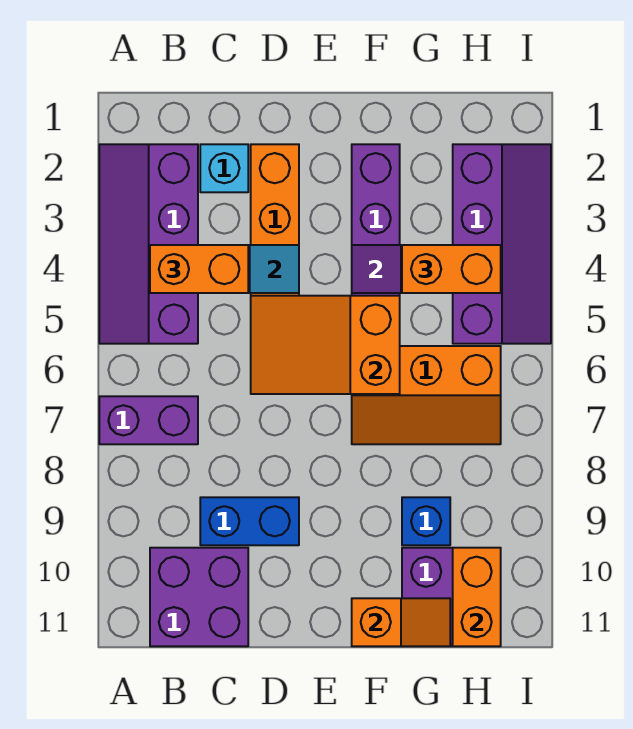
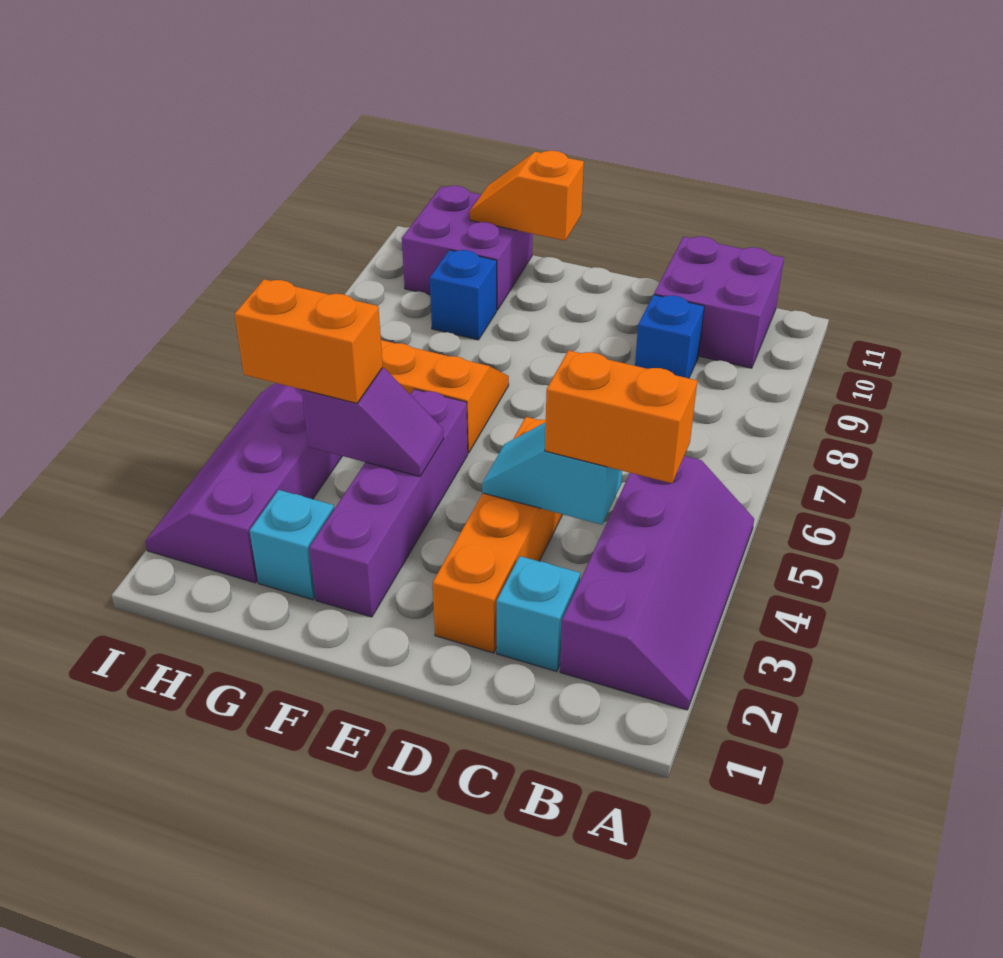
purple 1x2 brick [99,396,198,444] -> none
blue 1x2 brick [200,497,299,545] -> blue 1x1 brick [635,295,704,378]
orange 2x3 slope [251,296,400,394] -> none
none -> cyan 1x1 brick [250,490,334,600]
orange 1x2 brick [453,548,501,646] -> none

